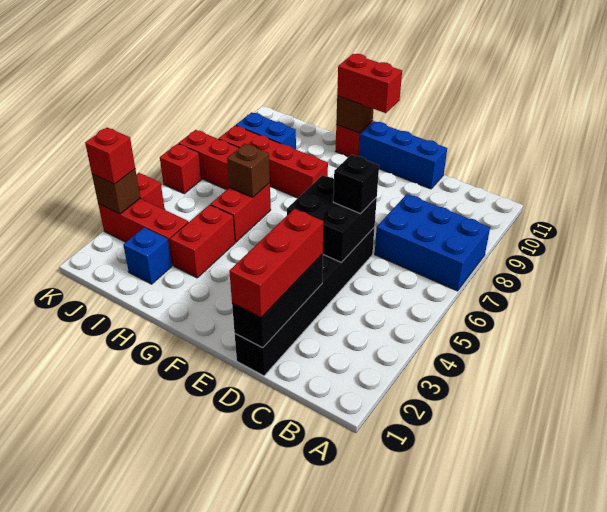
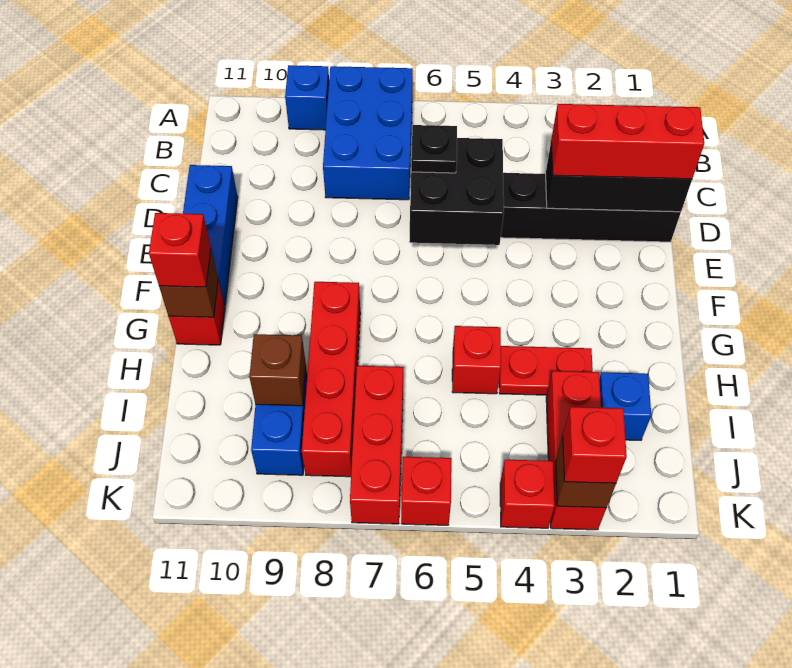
none -> blue 1x1 brick [285,65,329,130]
black 1x1 brick [333,155,379,214] -> black 1x1 plate [411,125,457,173]
red 1x2 brick [337,54,402,113] -> red 1x1 brick [149,213,211,287]
red 1x2 brick [170,205,235,278] -> red 1x2 plate [499,346,593,395]
red 1x2 brick [210,183,271,242] -> red 1x1 brick [452,326,501,394]
brown 1x1 brick [227,144,270,197] -> brown 1x1 brick moved to [249,334,306,406]

